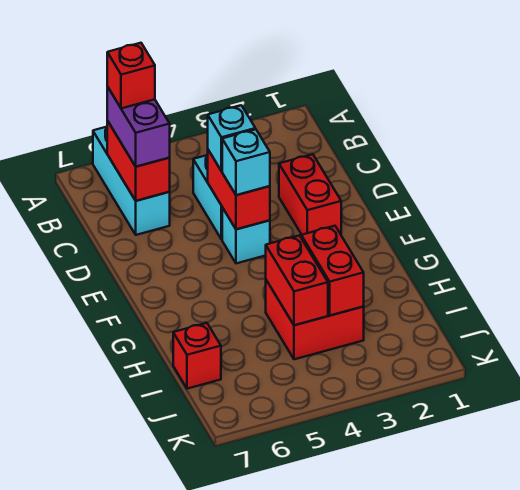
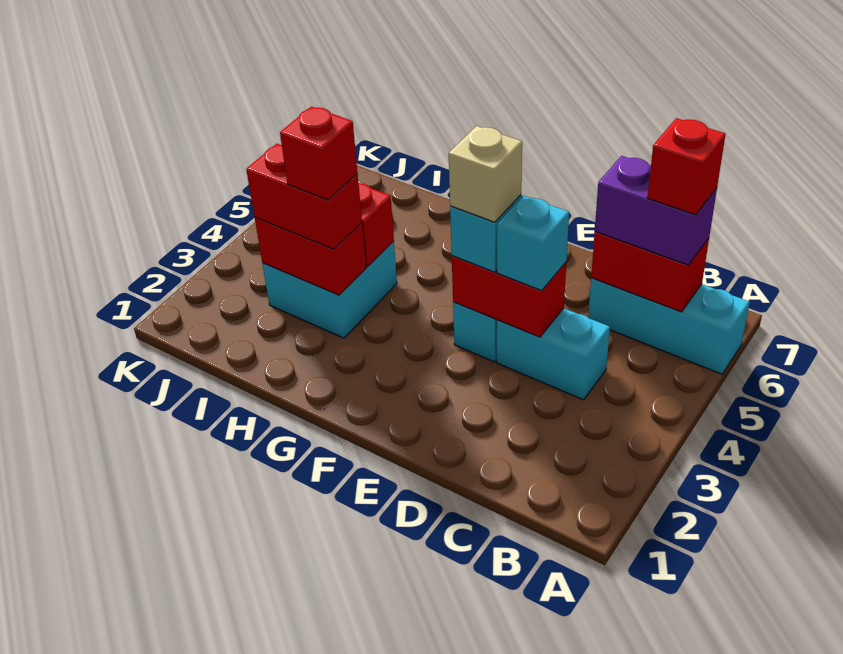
red 1x2 brick [279,154,341,235] -> red 1x2 brick moved to [246,144,362,249]
none -> tan 1x1 brick [449,126,522,222]
red 2x2 brick [266,280,364,359] -> cyan 2x2 brick [262,241,397,338]
red 1x1 brick [173,323,221,389] -> red 1x1 brick moved to [280,107,358,200]

